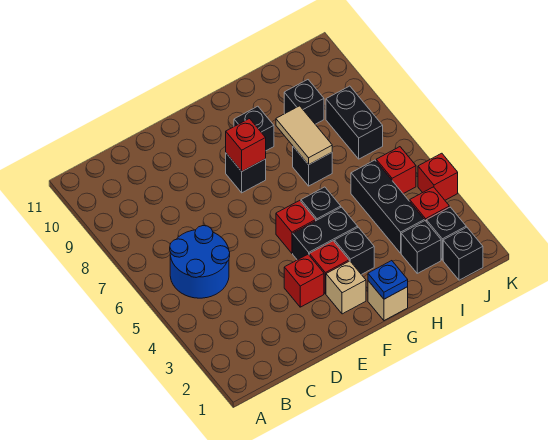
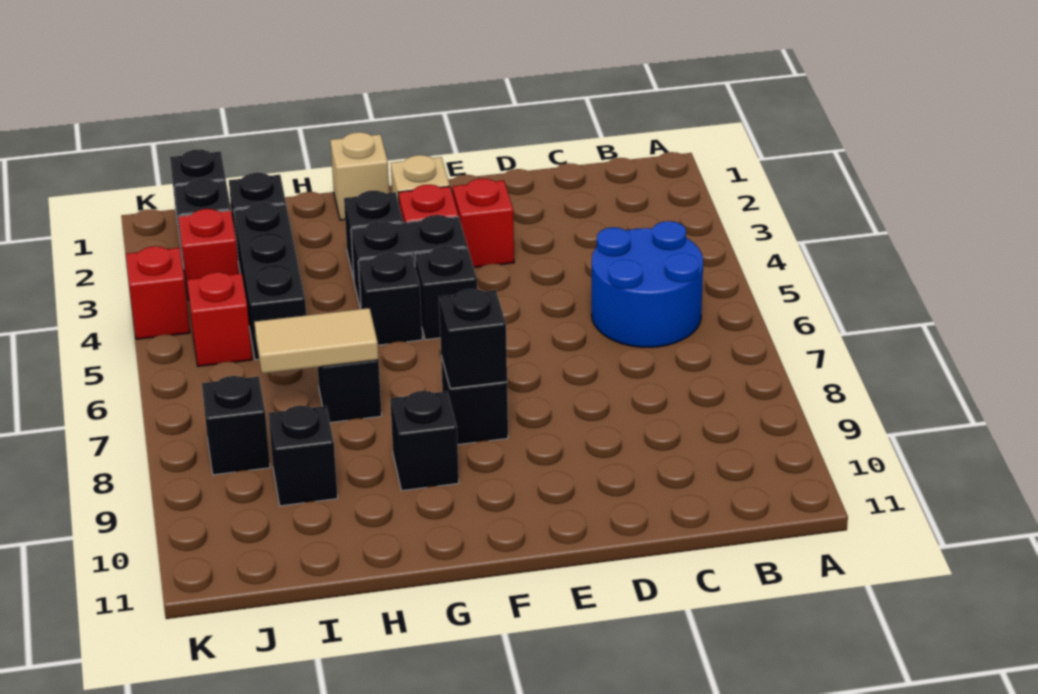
red 1x1 brick [276,200,316,253] -> black 1x1 brick [415,246,477,340]
red 1x1 brick [226,119,266,171] -> black 1x1 brick [439,289,507,389]
blue 1x1 plate [368,261,408,299] -> none
tan 1x2 tile [276,106,332,165] -> tan 1x2 tile turned to [254,308,378,374]
black 1x2 brick [326,86,383,159] -> black 1x1 brick [202,376,270,475]

